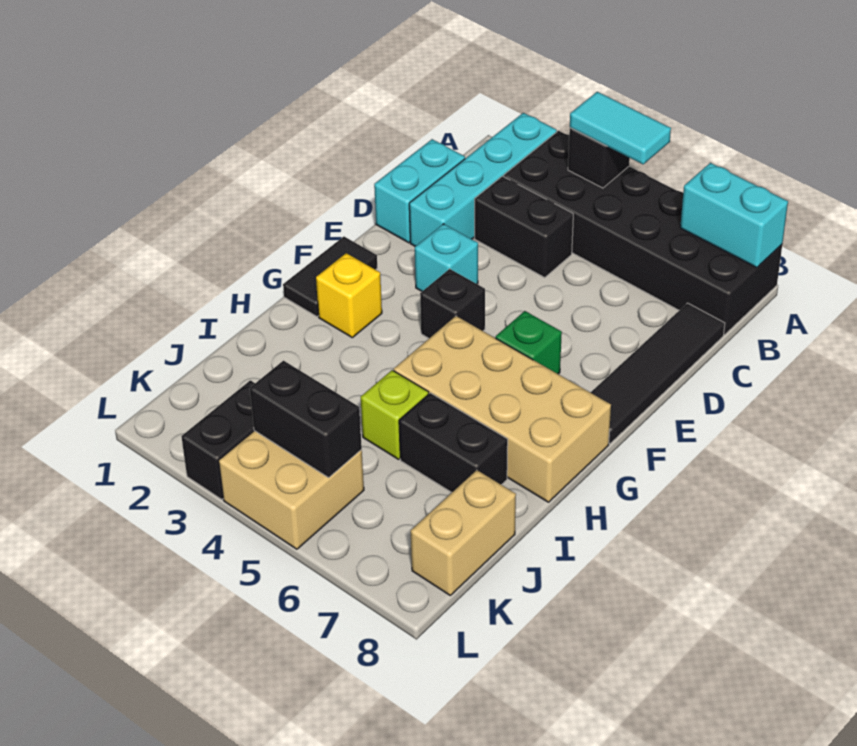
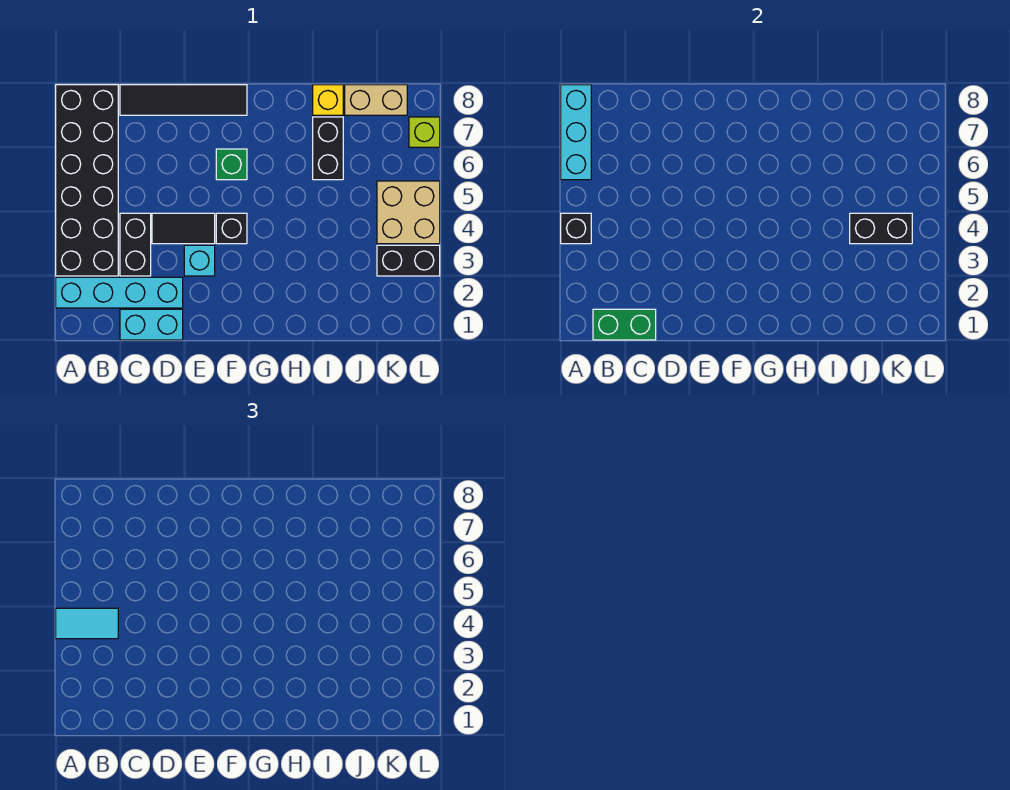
cyan 1x2 tile [570,92,671,164] -> cyan 1x2 tile turned to [56,608,118,639]
cyan 1x2 brick [680,163,788,268] -> cyan 1x3 brick [561,85,591,180]
none -> green 1x2 brick [593,309,656,340]
black 1x2 tile [283,237,377,317] -> black 1x2 tile moved to [152,213,215,244]
yellow 1x1 brick [316,253,382,338] -> yellow 1x1 brick moved to [313,85,343,115]
tan 2x4 brick [394,316,611,502] -> none
lime 1x1 brick [361,370,429,459] -> lime 1x1 brick moved to [409,117,440,147]
black 1x2 brick [250,361,362,478] -> black 1x2 brick turned to [850,213,912,244]

